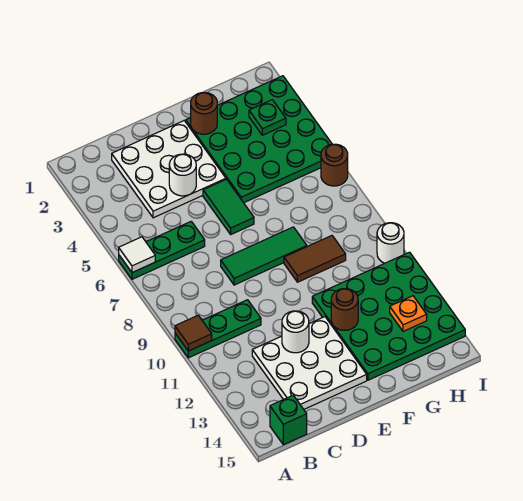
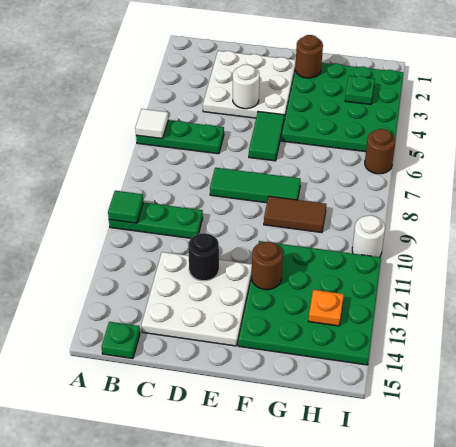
brown 1x1 tile [175,315,212,351] -> green 1x1 tile [108,191,143,223]
green 1x1 brick [270,395,307,445] -> green 1x1 plate [102,322,140,359]
white 1x1 round brick [282,311,309,353] -> black 1x1 round brick [188,233,219,281]

